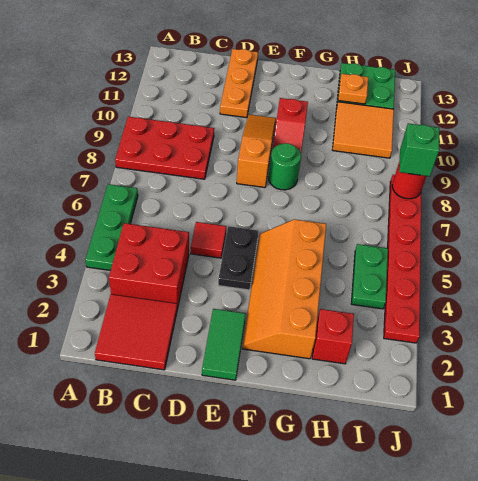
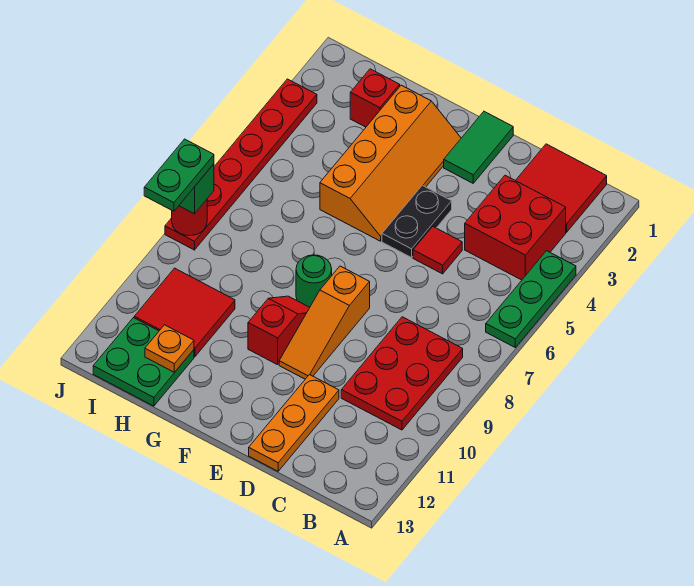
red 2x3 plate [115,117,214,179] -> red 2x3 plate turned to [341,317,463,430]
orange 2x2 tile [333,102,394,158] -> red 2x2 tile [134,268,235,357]
green 1x2 plate [351,244,388,309] -> green 1x2 plate moved to [144,139,214,211]

